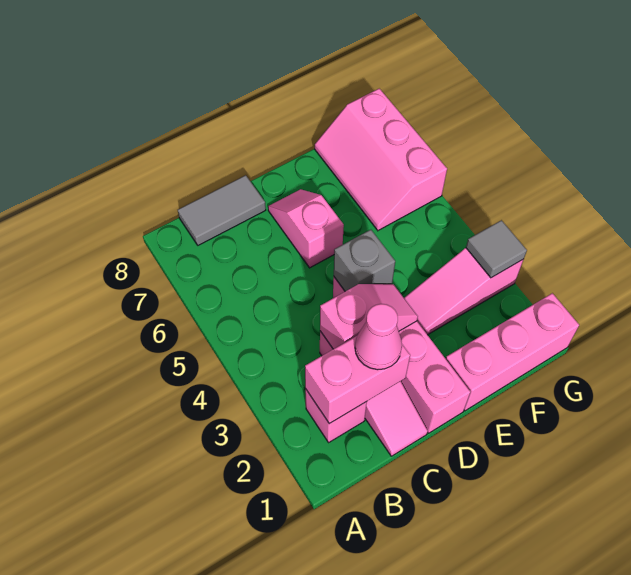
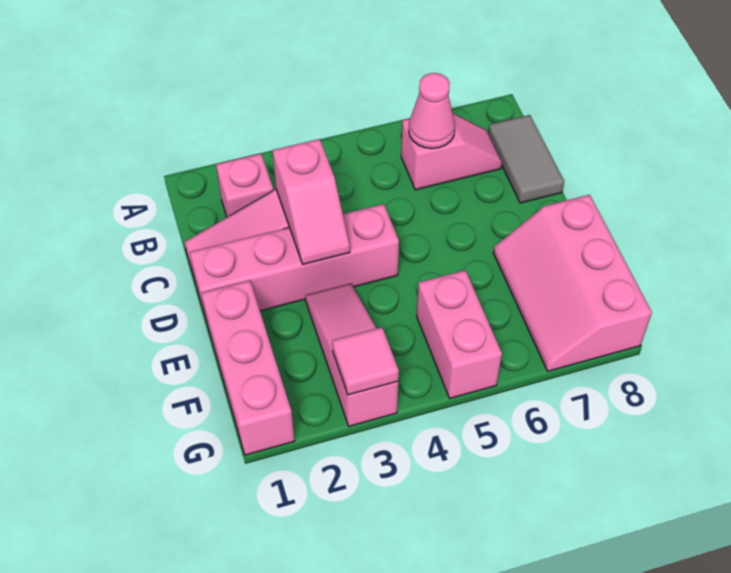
pink 1x2 brick [305,336,410,424] -> pink 1x2 brick moved to [417,270,502,398]
pink 1x1 cone [355,304,402,370] -> pink 1x1 cone moved to [409,73,455,149]
grey 1x1 brick [334,230,395,291] -> none
pink 1x2 slope [268,189,344,268] -> pink 1x2 slope moved to [401,113,502,190]
pink 2x3 slope [315,89,447,230] -> pink 2x3 slope turned to [493,195,652,371]
grey 1x1 tile [466,220,527,278] -> pink 1x1 tile [332,327,399,395]

